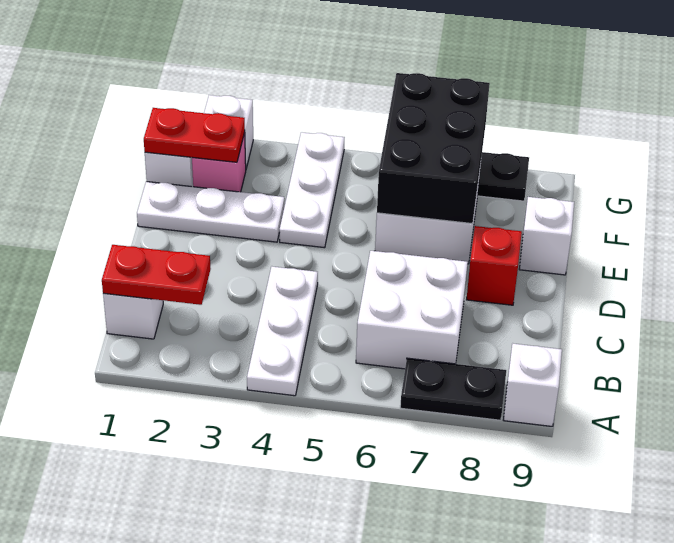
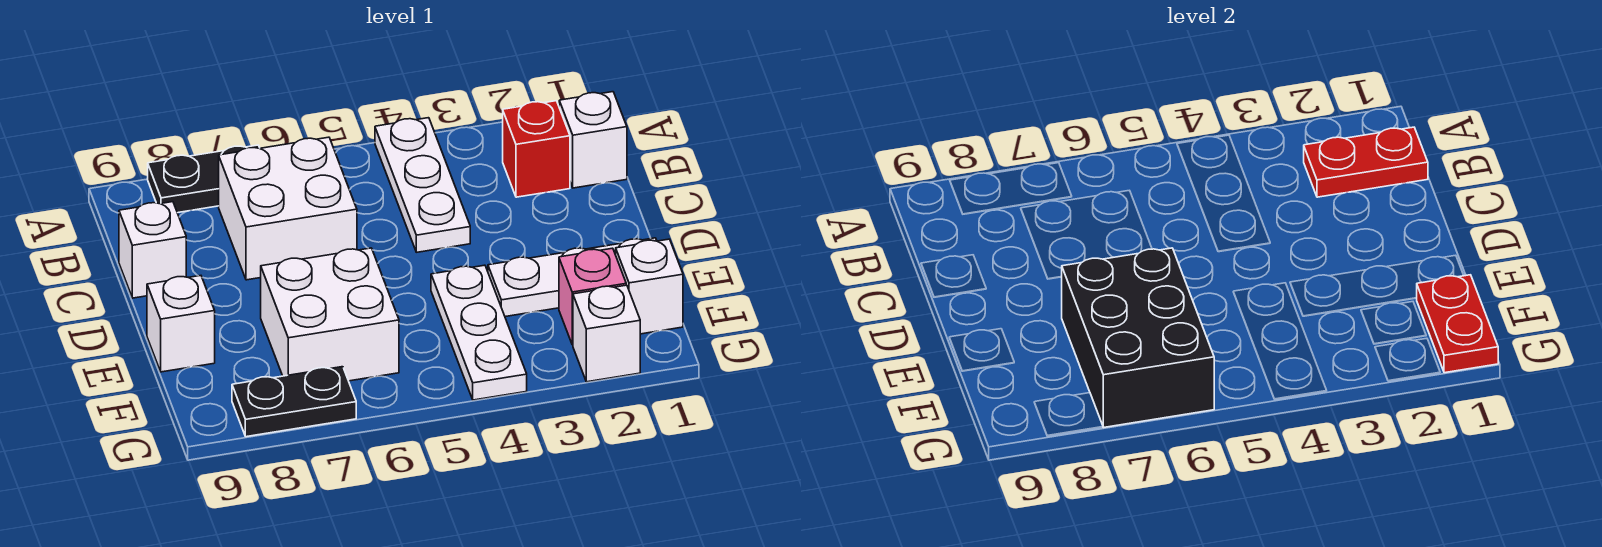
white 1x1 brick [504,344,562,426] -> white 1x1 brick moved to [119,202,186,298]
red 1x1 brick [467,226,522,305] -> red 1x1 brick moved to [503,101,570,197]
red 1x2 plate [144,108,245,162] -> red 1x2 plate turned to [1417,275,1498,373]

